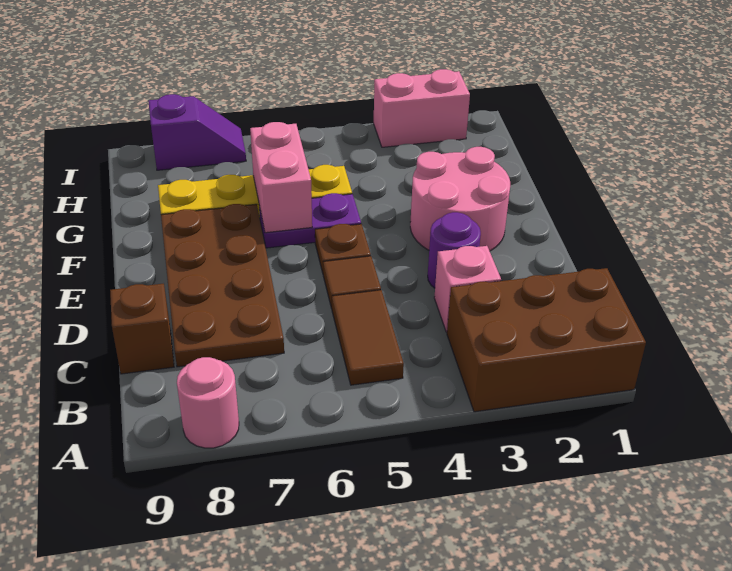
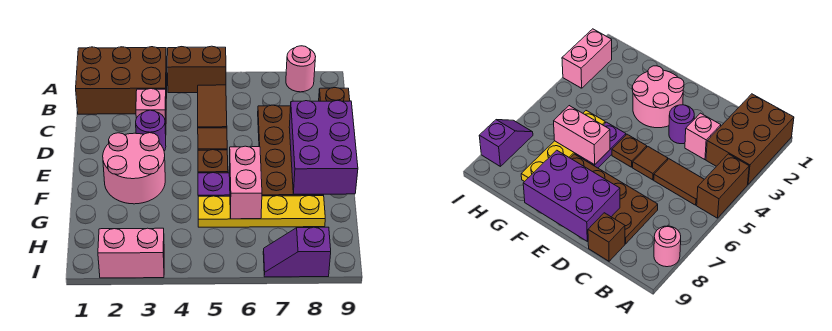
none -> brown 1x2 brick [167,46,226,93]
none -> purple 2x3 brick [289,100,358,195]

